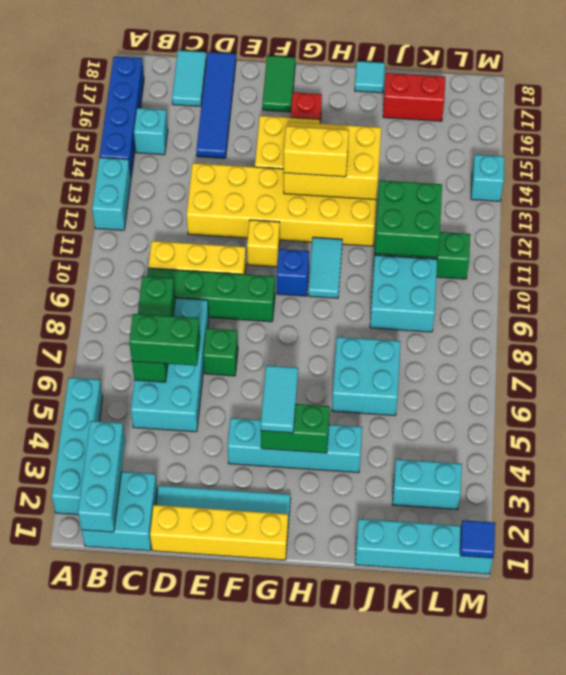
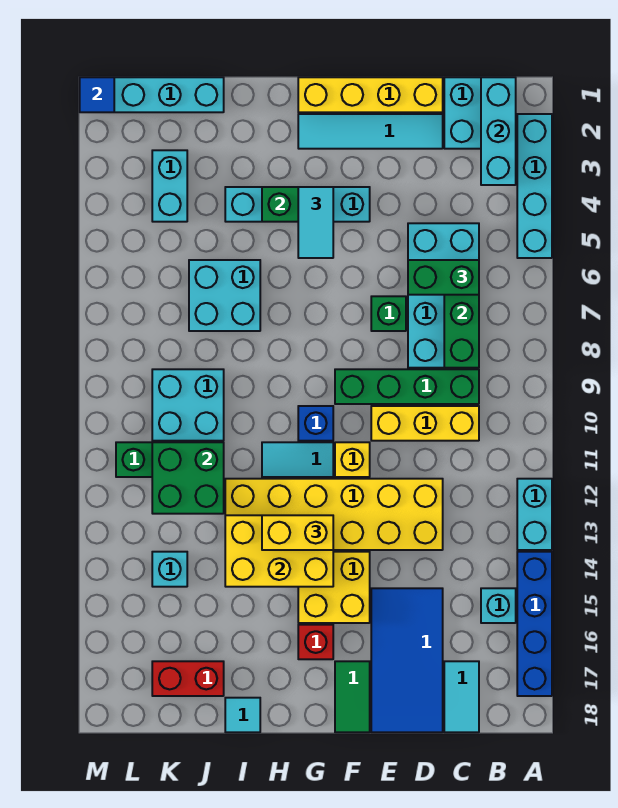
blue 1x4 tile [196,52,236,158] -> blue 2x4 tile [371,588,443,732]
cyan 1x2 tile [308,237,342,298] -> cyan 1x2 tile turned to [262,442,333,477]
cyan 1x2 brick [392,459,462,510] -> cyan 1x2 brick turned to [152,150,187,222]
cyan 1x1 brick [471,155,504,201] -> cyan 1x1 brick moved to [152,552,187,587]

